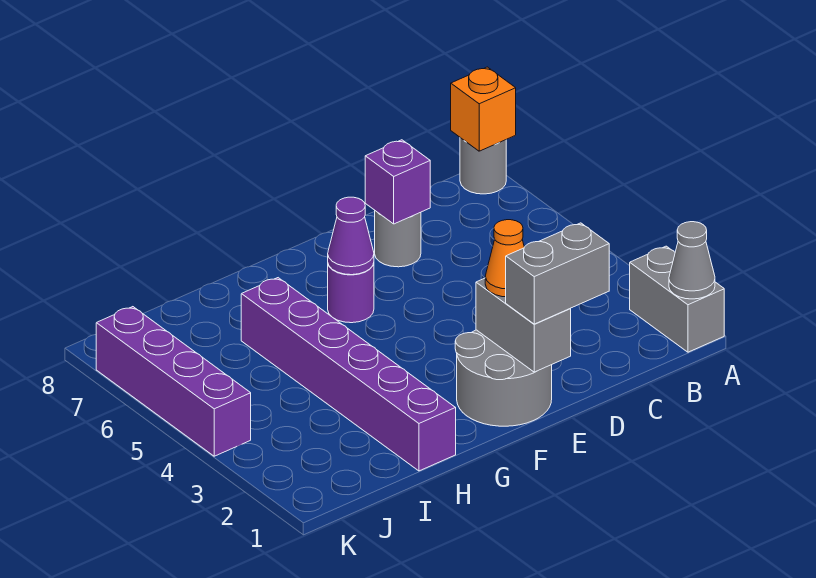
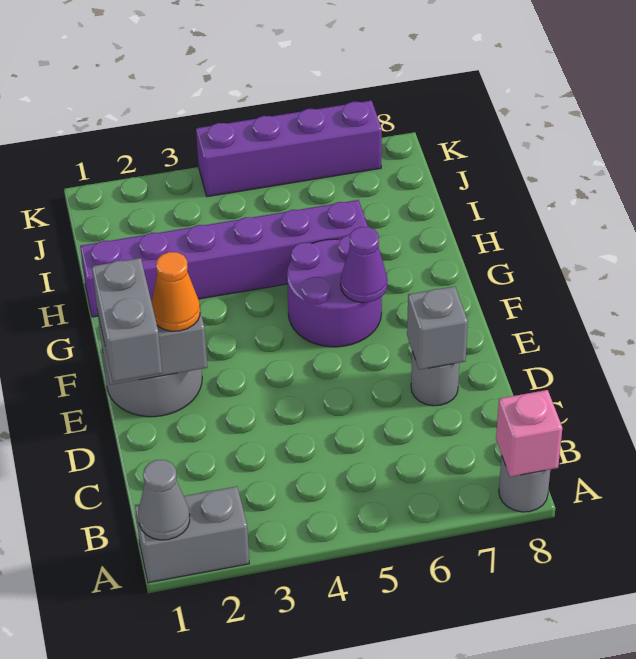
orange 1x1 brick [451,67,516,151] -> pink 1x1 brick [496,390,562,477]
purple 1x1 brick [365,140,430,224] -> grey 1x1 brick [407,286,468,370]
purple 1x1 round brick [328,263,374,323] -> purple 2x2 round brick [287,235,382,347]

